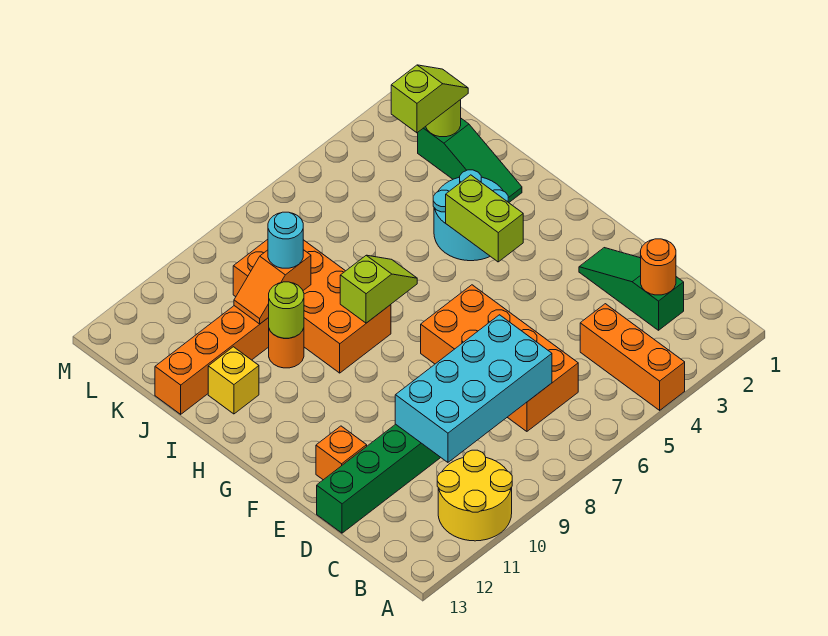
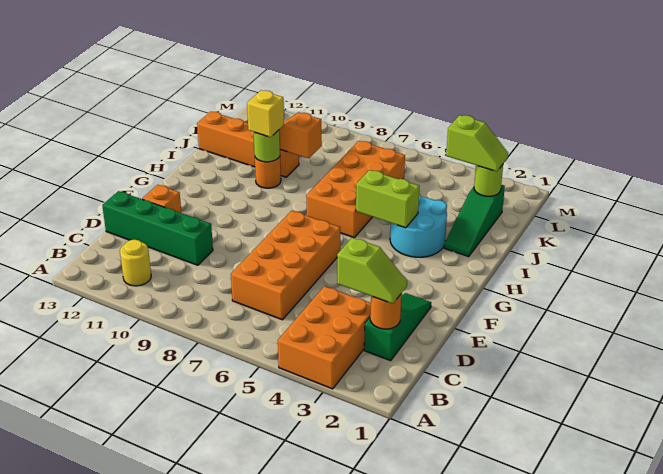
orange 1x3 brick [580,304,685,410] -> orange 2x3 brick [278,286,371,389]
yellow 2x2 round brick [437,450,512,541] -> yellow 1x1 round brick [120,240,151,286]
cyan 2x4 brick [395,315,552,462] -> none
lime 1x2 brick [446,175,523,262] -> lime 1x2 brick turned to [356,170,420,228]
lime 1x2 slope [340,255,417,323] -> lime 1x2 slope moved to [337,238,407,304]
orange 2x4 brick [233,239,391,373] -> orange 2x4 brick moved to [306,141,405,237]
yellow 1x1 brick [208,347,259,414] -> yellow 1x1 brick moved to [247,90,284,137]
cyan 1x1 round brick [268,212,303,268] -> none

